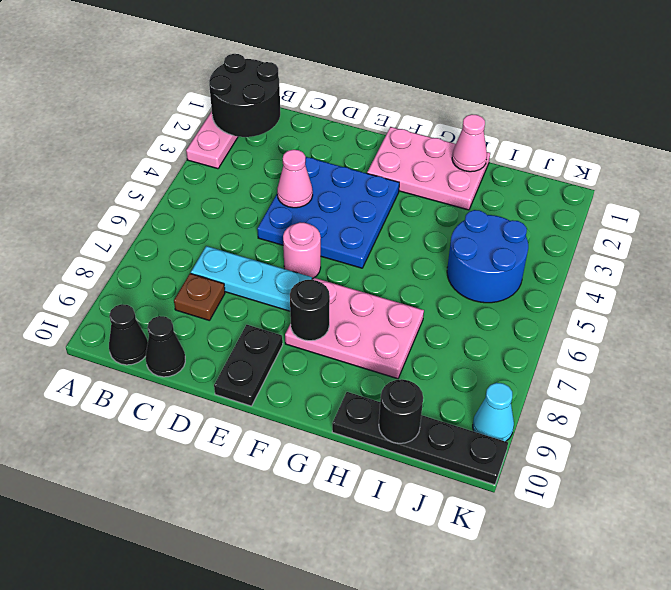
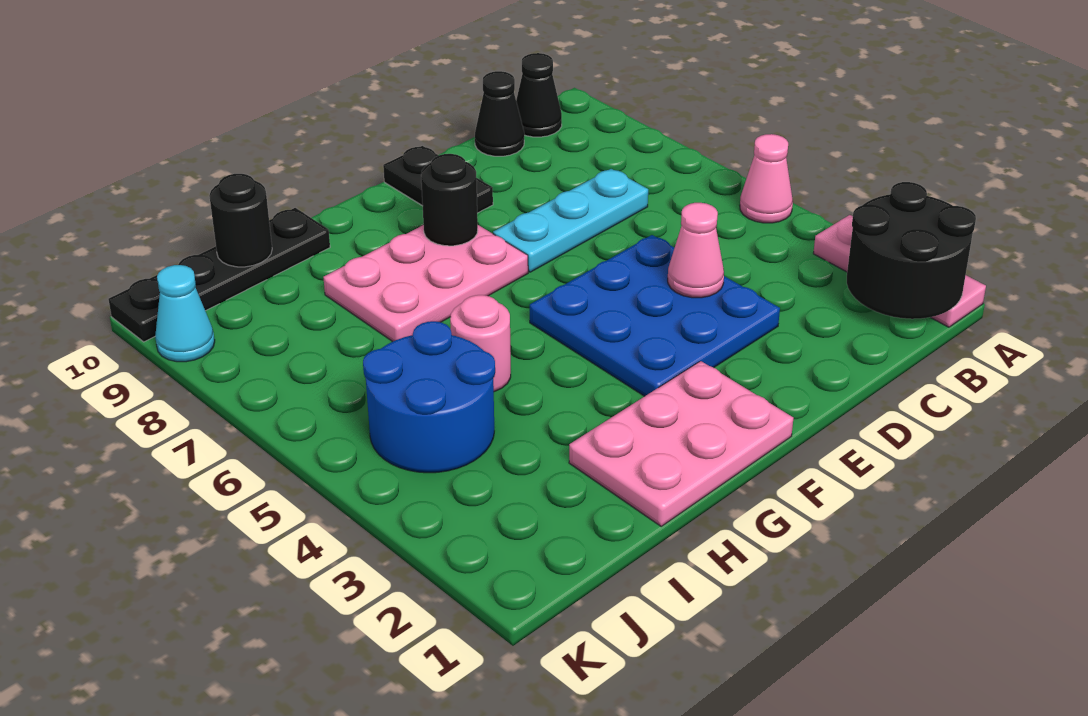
brown 1x1 plate [174,274,225,321] -> none
pink 1x1 round brick [283,222,321,279] -> pink 1x1 round brick moved to [450,295,511,392]
pink 1x1 cone [452,114,487,172] -> pink 1x1 cone moved to [740,134,793,223]

